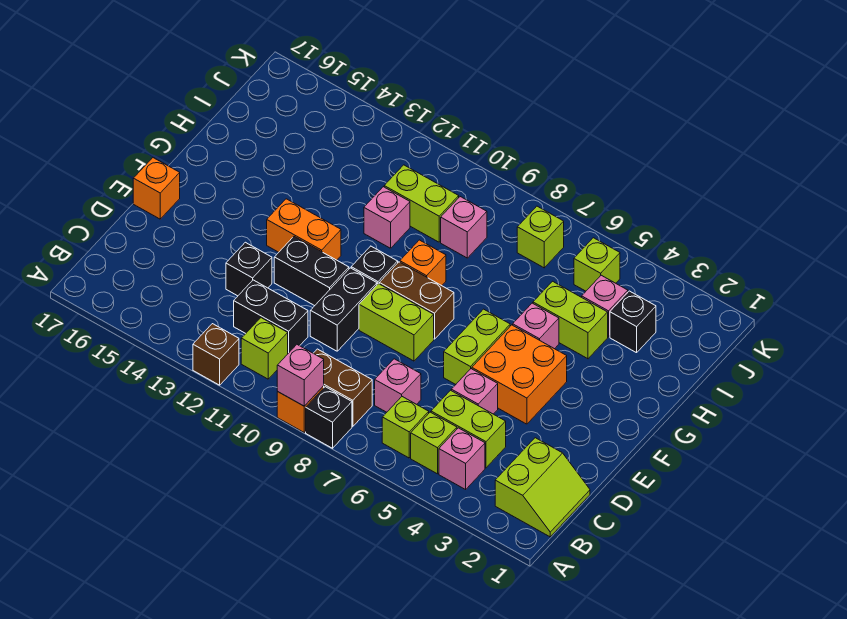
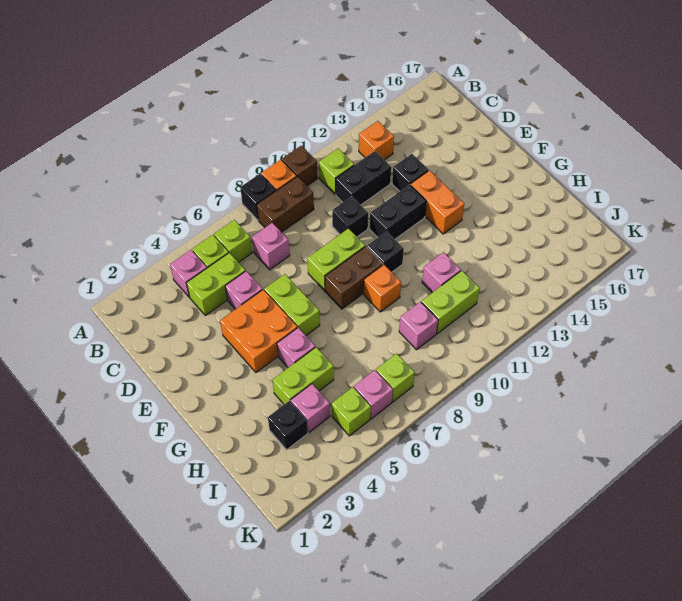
pink 1x1 brick [277,345,324,406] -> pink 1x1 brick moved to [354,370,393,419]
brown 1x1 brick [193,324,239,385] -> brown 1x1 brick moved to [282,146,318,186]
lime 2x2 slope [495,438,590,537] -> none
black 1x2 brick [310,268,377,351] -> black 1x1 brick [332,196,368,237]
orange 1x1 brick [133,158,180,219] -> orange 1x1 brick moved to [359,121,394,160]
orange 1x2 brick [267,199,341,260] -> orange 1x2 brick turned to [411,170,464,234]

